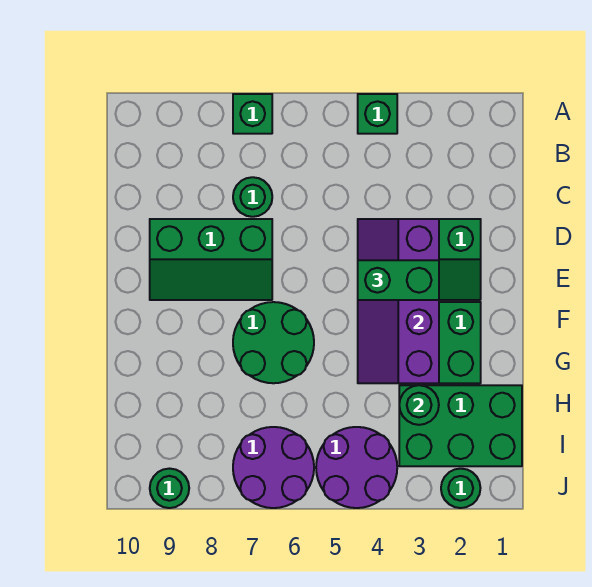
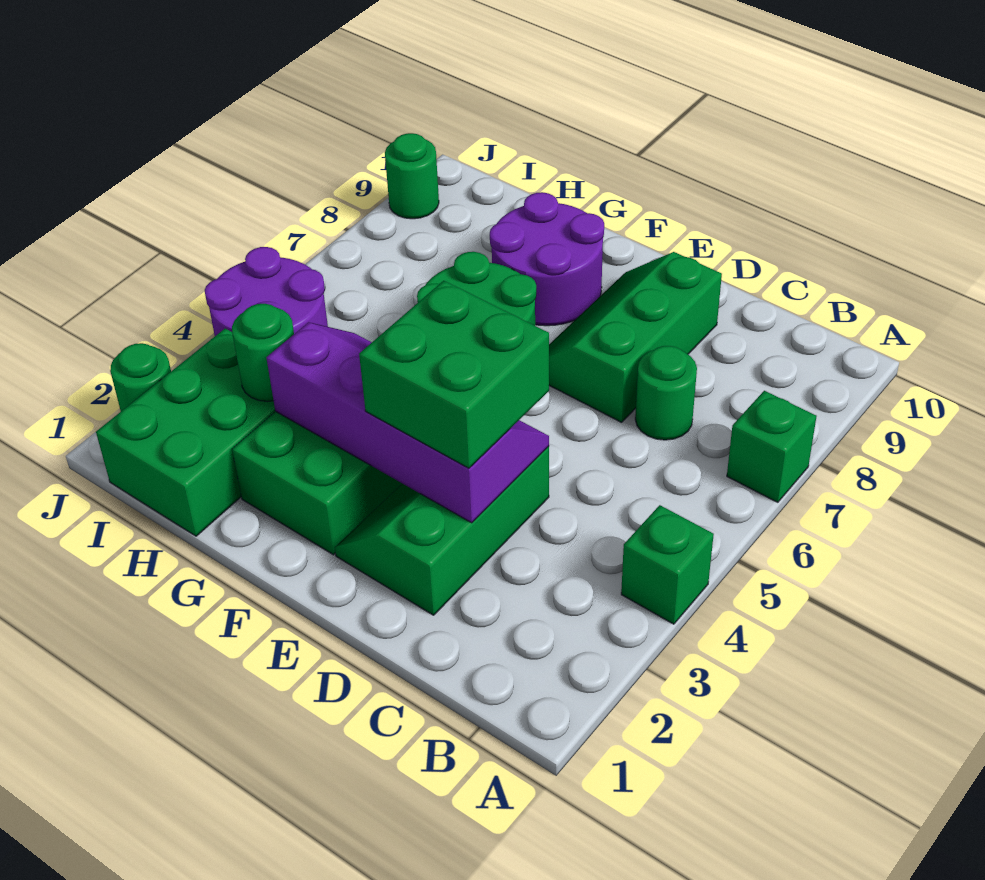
green 1x2 brick [358,260,439,300] -> green 2x2 brick [359,281,549,468]
purple 2x2 round brick [233,427,314,508] -> purple 2x2 round brick moved to [490,192,604,326]

